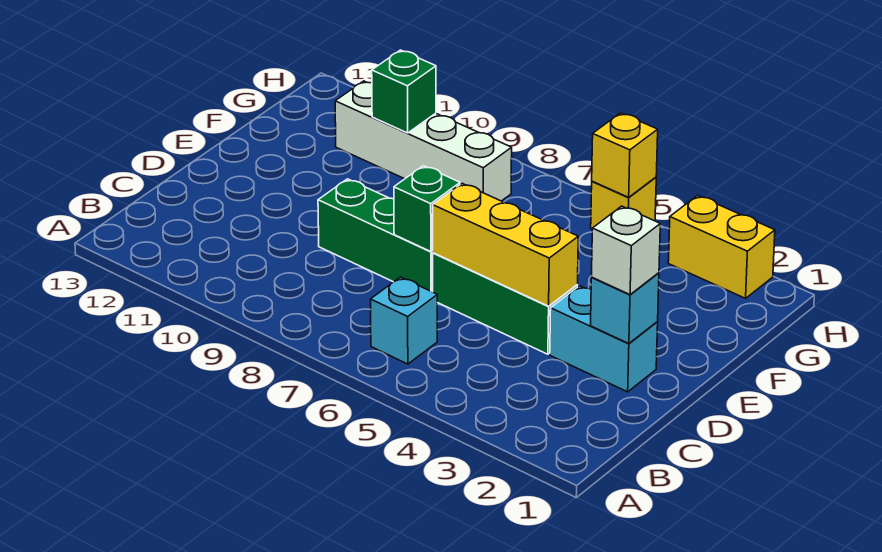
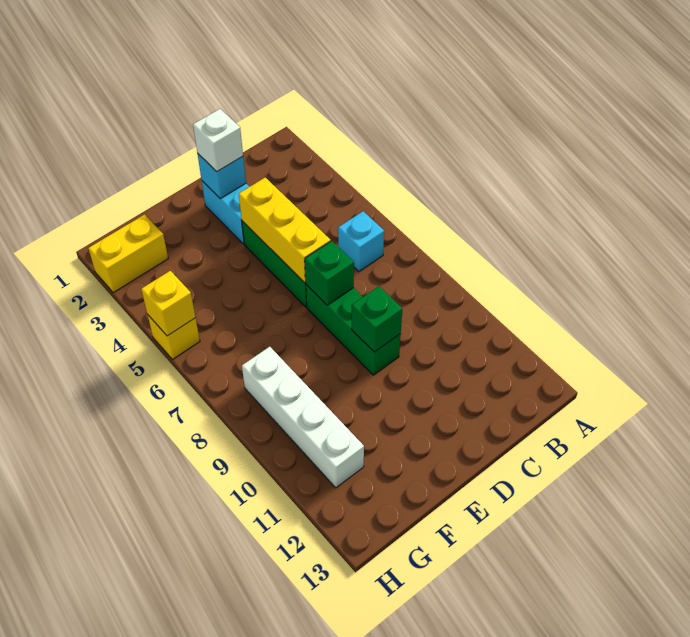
green 1x1 brick [372,50,436,133] -> green 1x1 brick moved to [352,286,402,352]
yellow 1x2 brick [668,196,775,298] -> yellow 1x2 brick turned to [88,214,168,293]

